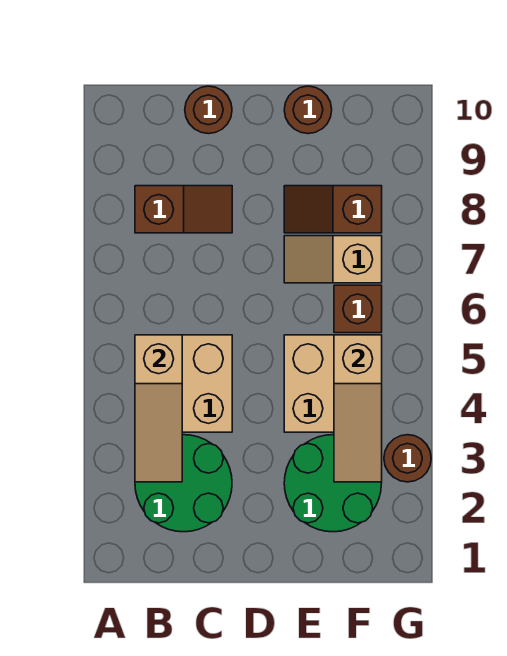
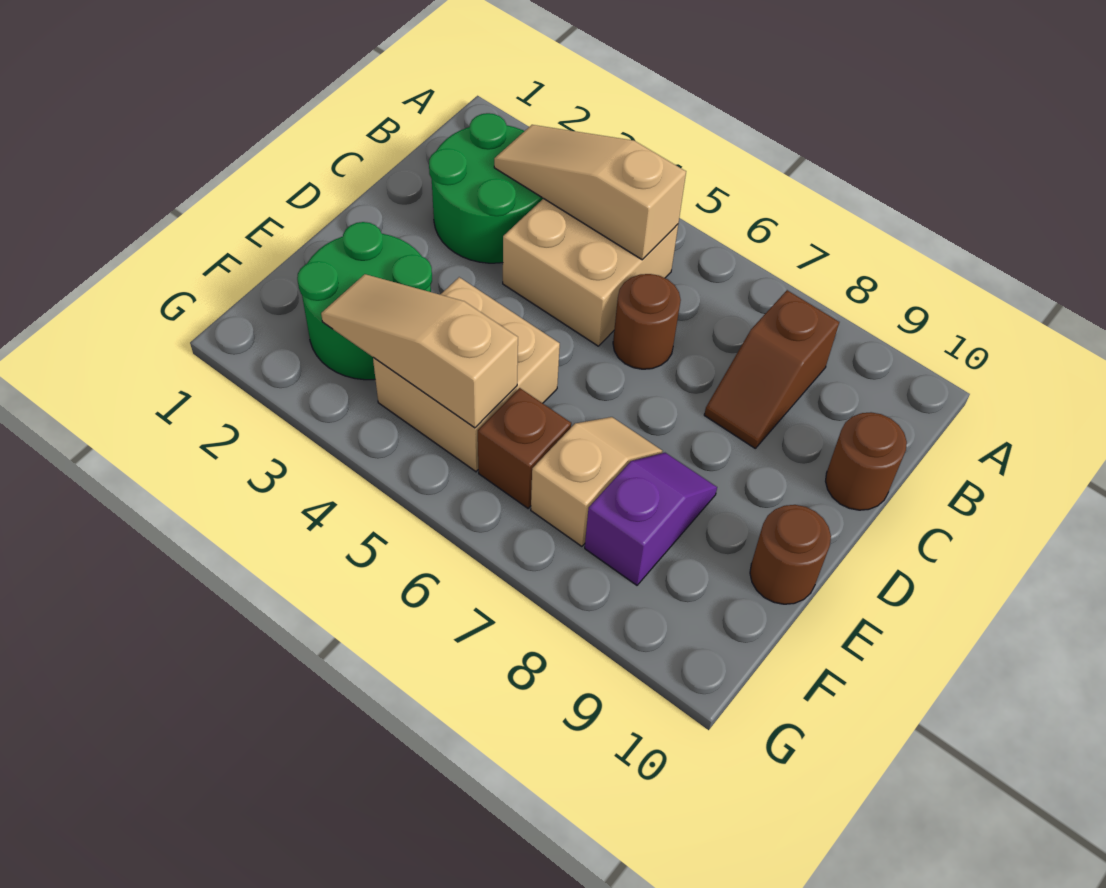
brown 1x2 slope [284,186,382,233] -> purple 1x2 slope [585,453,717,585]
brown 1x1 round brick [384,435,431,482] -> brown 1x1 round brick moved to [613,274,681,369]

